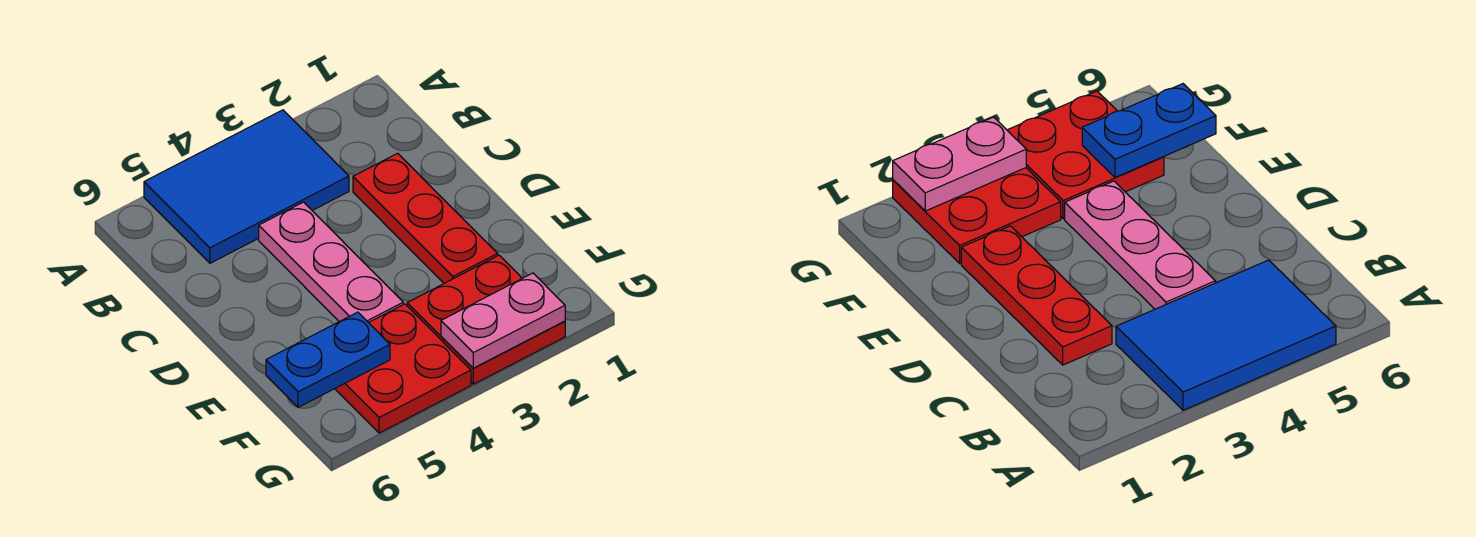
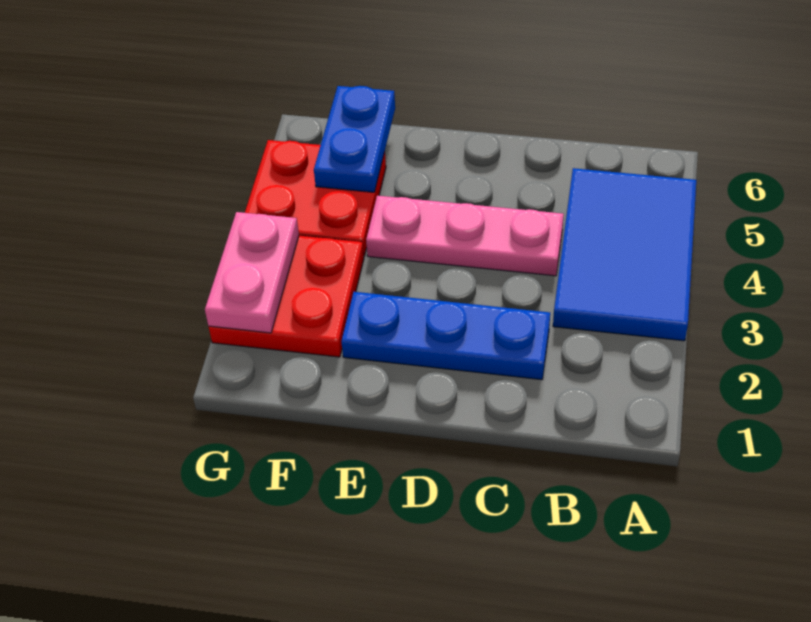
red 1x3 plate [353,153,498,283] -> blue 1x3 plate [341,292,550,380]

